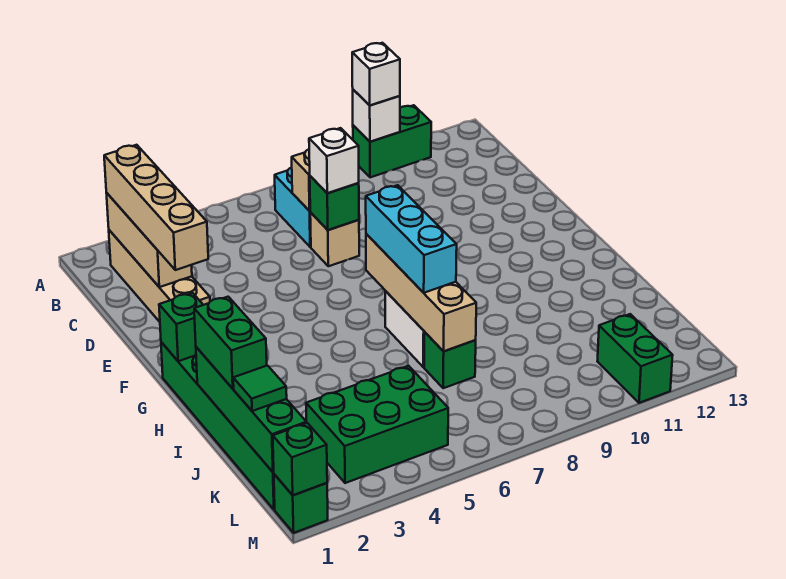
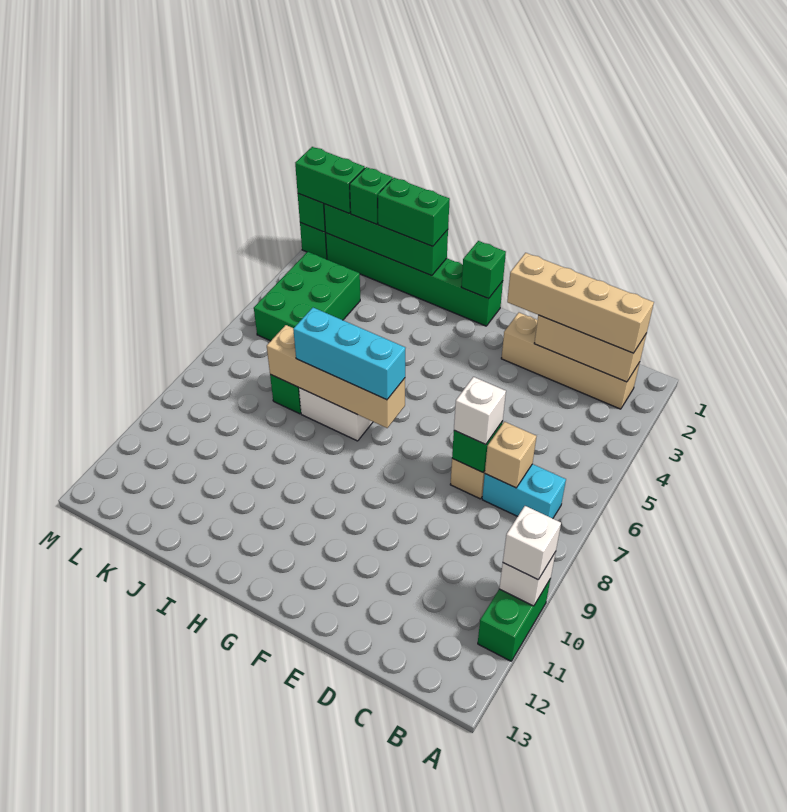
green 1x1 tile [233,365,287,411] -> green 1x1 brick [350,167,393,224]
green 1x2 brick [597,314,673,403] -> green 1x2 brick moved to [295,147,365,213]

